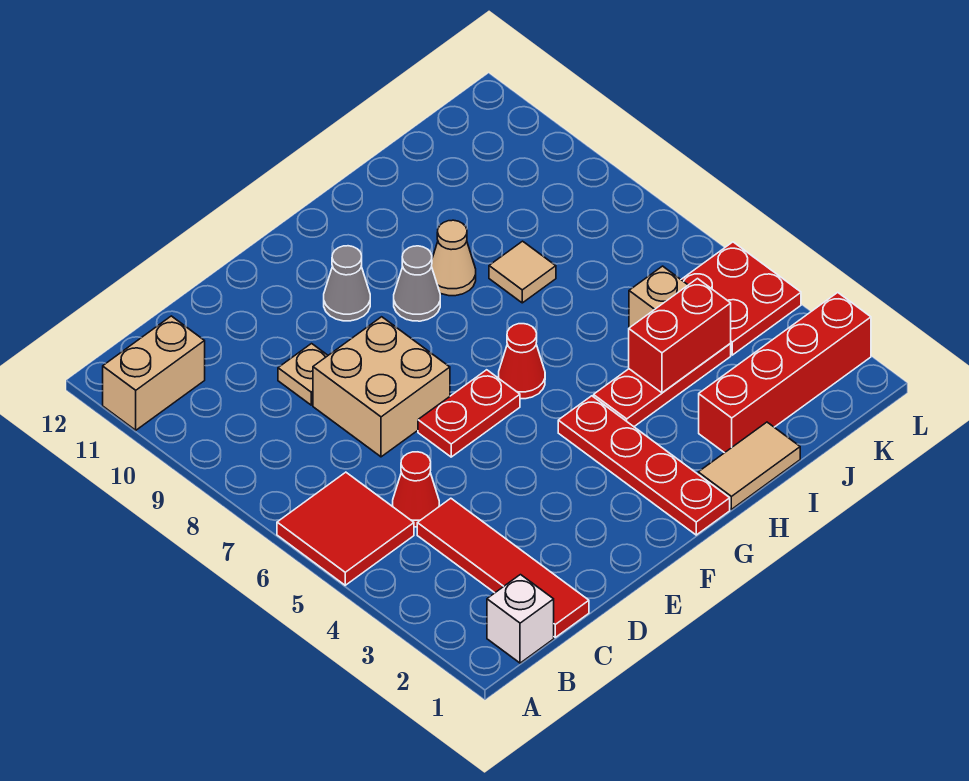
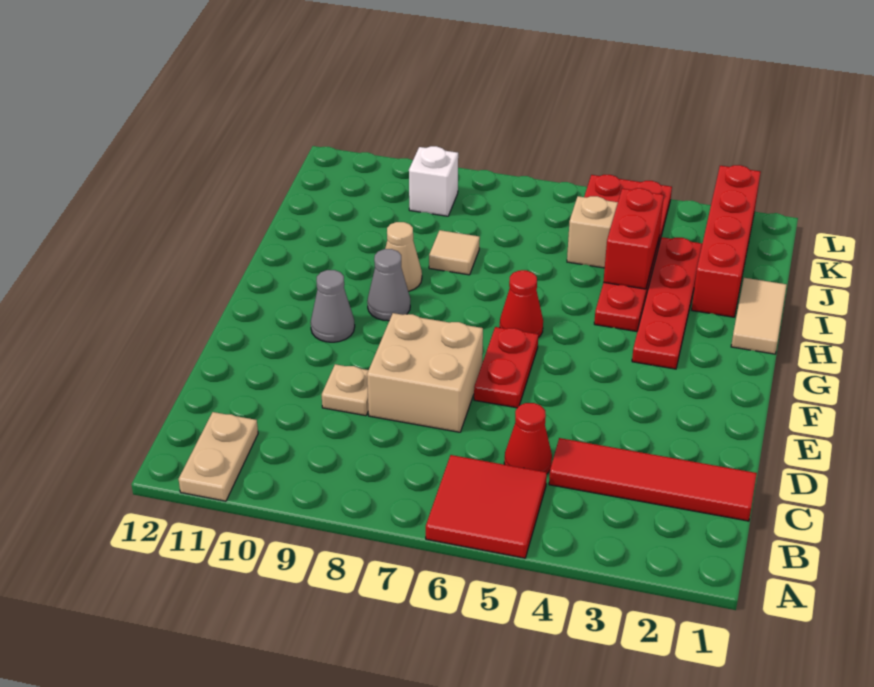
tan 1x2 brick [103,316,205,430] -> tan 1x2 plate [179,412,258,501]
white 1x1 brick [487,575,554,663] -> white 1x1 brick moved to [409,146,458,216]
red 1x4 plate [558,396,730,535] -> red 1x4 plate turned to [632,237,702,369]

